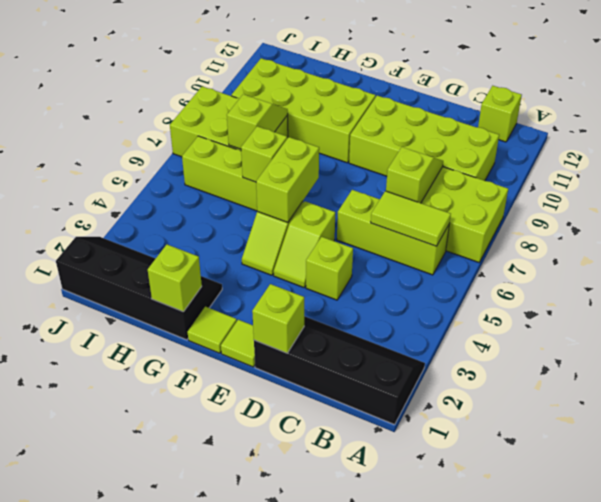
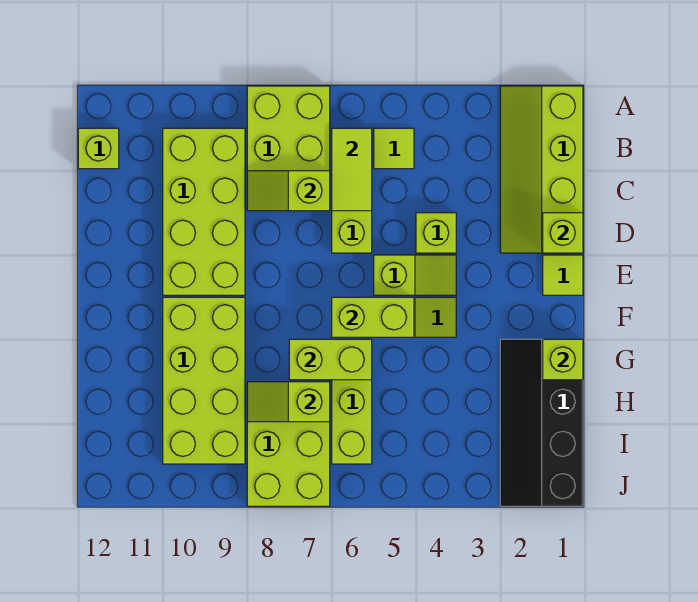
black 2x4 slope [254,316,425,425] -> lime 2x4 slope [500,86,583,253]
lime 1x1 tile [188,307,237,353] -> lime 1x1 tile moved to [374,128,414,169]
lime 1x1 brick [241,126,287,182] -> lime 1x2 brick [289,339,372,380]

